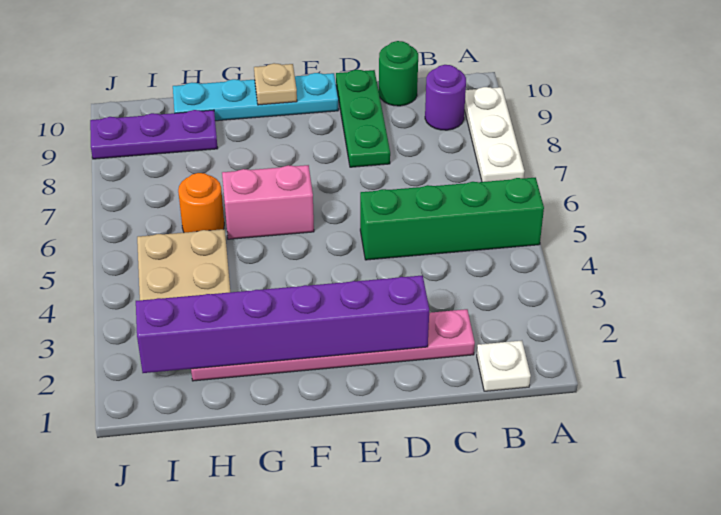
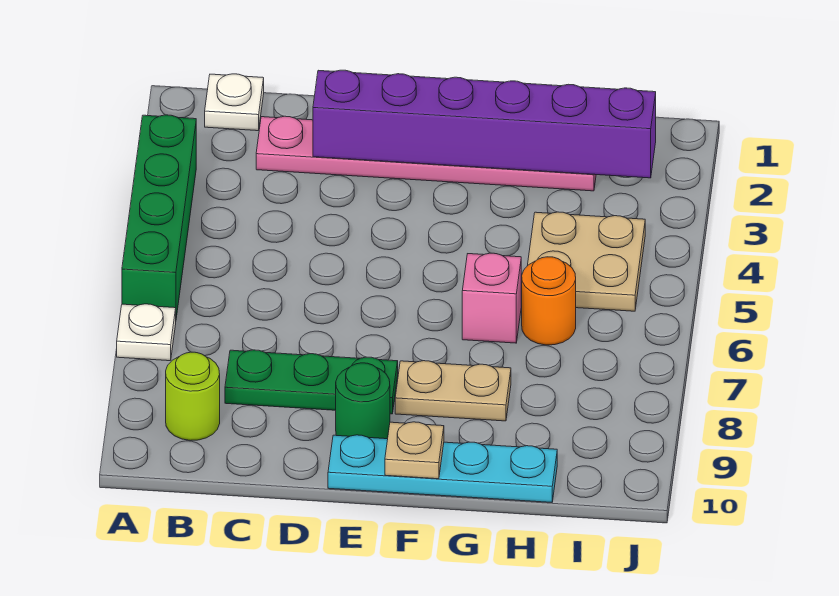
green 1x4 brick [360,178,544,260] -> green 1x4 brick turned to [122,115,196,318]
white 1x3 plate [464,87,524,182] -> white 1x1 plate [117,304,176,361]
purple 1x1 round brick [425,65,466,130] -> lime 1x1 round brick [166,352,220,440]
green 1x1 round brick [379,41,418,106] -> green 1x1 round brick moved to [336,363,390,439]
green 1x3 plate [336,70,390,167] -> green 1x3 plate turned to [225,350,398,414]
pink 1x2 brick [222,165,314,239] -> pink 1x1 brick [462,253,521,343]
none -> tan 1x2 plate [395,361,511,421]
purple 1x3 plate [90,110,218,159] -> none

